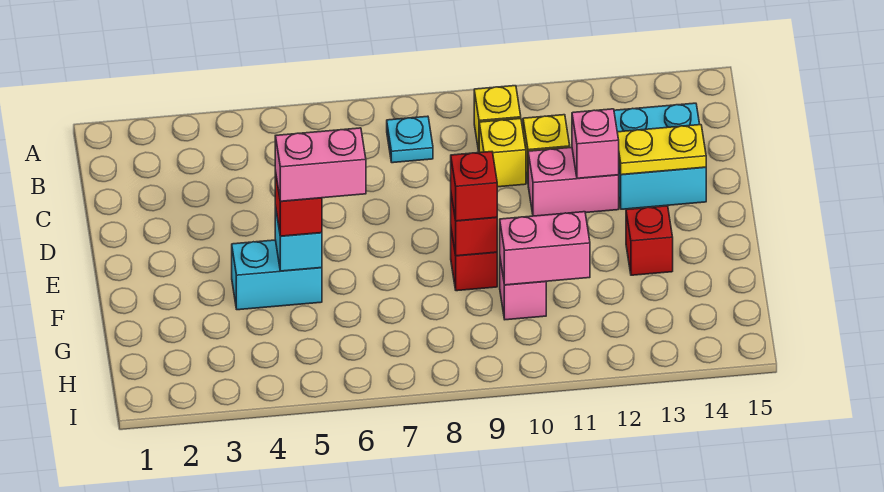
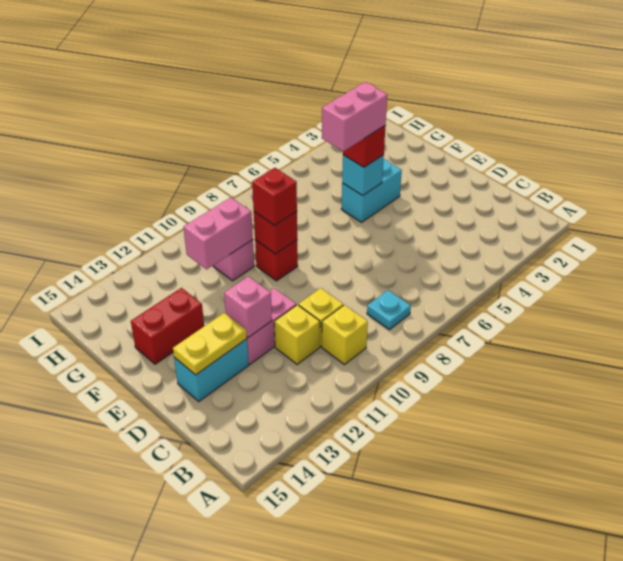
cyan 2x2 brick [614,103,706,209] -> cyan 1x2 brick [174,339,249,401]
red 1x1 brick [626,206,673,275] -> red 1x2 brick [131,288,204,364]

